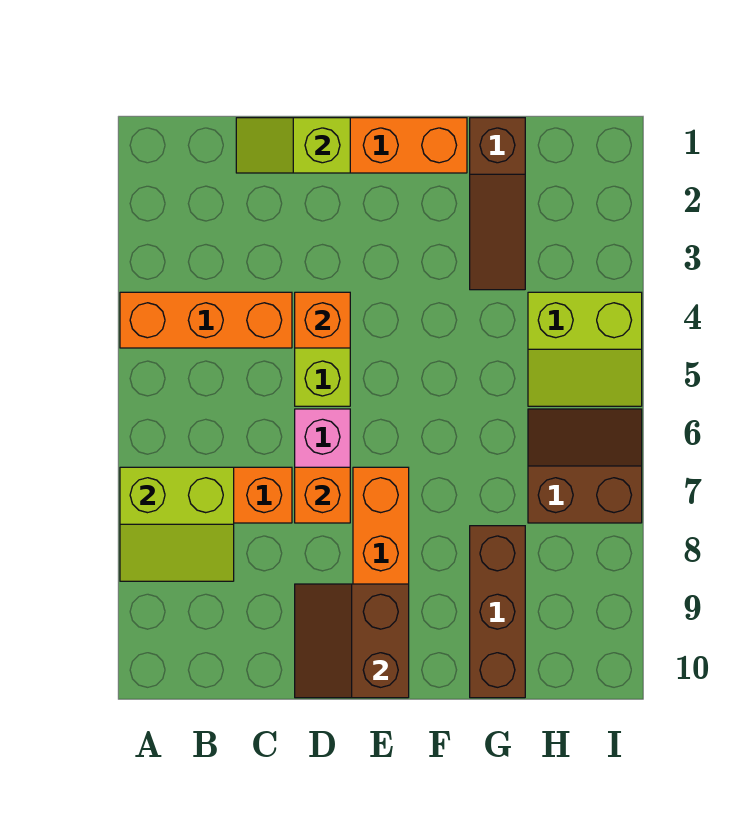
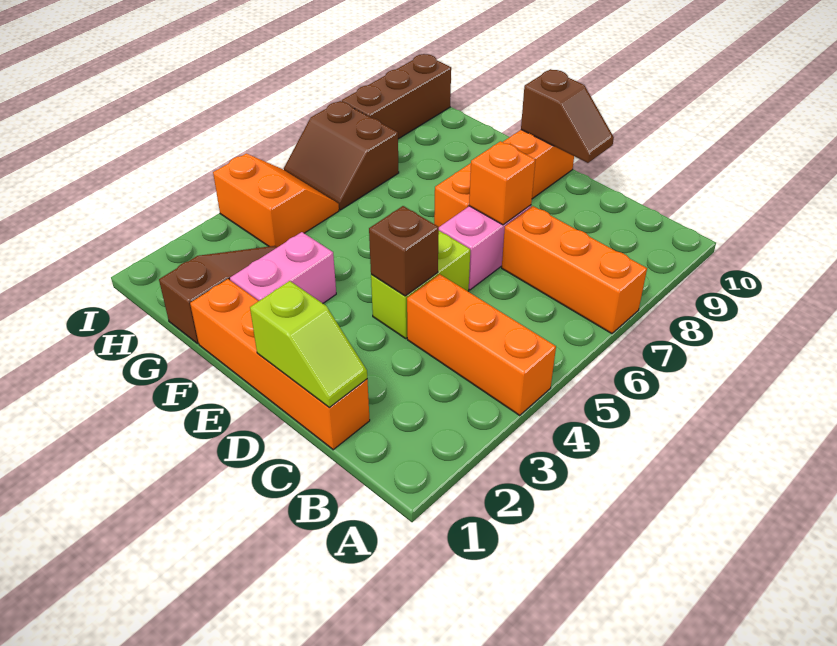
lime 2x2 slope [120,467,234,581] -> none
orange 1x1 brick [295,292,350,348] -> brown 1x1 brick [369,206,439,296]
brown 2x2 slope [295,584,409,698] -> brown 1x2 slope [521,69,614,163]
none -> pink 1x2 brick [230,232,336,303]
brown 1x3 brick [470,526,525,698] -> brown 1x3 brick moved to [342,54,451,139]
lime 2x2 slope [528,292,642,406] -> orange 2x2 slope [213,154,339,247]

